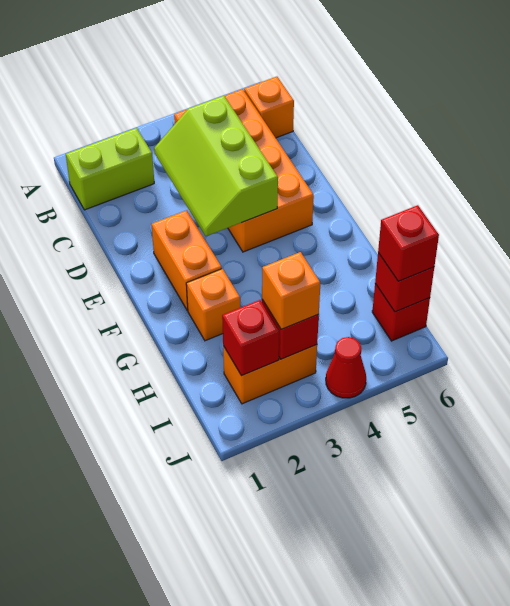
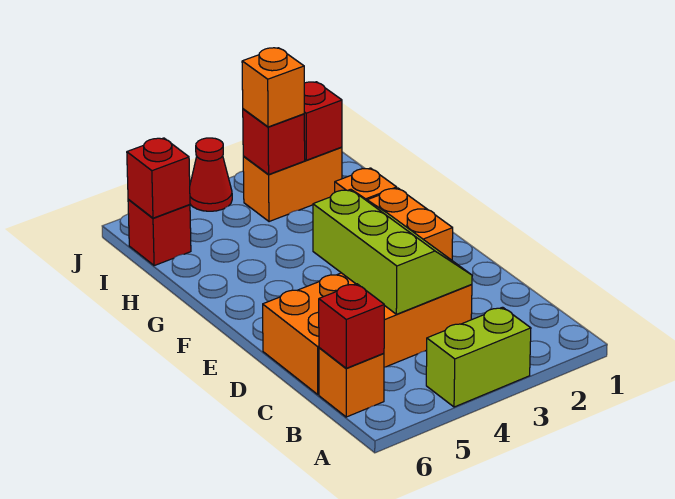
lime 1x2 brick [66,128,154,210] -> lime 1x2 brick moved to [426,307,531,407]
orange 2x4 brick [174,89,314,252] -> orange 2x4 brick turned to [263,273,472,394]
red 1x1 brick [378,205,439,281] -> red 1x1 brick moved to [319,284,384,368]

